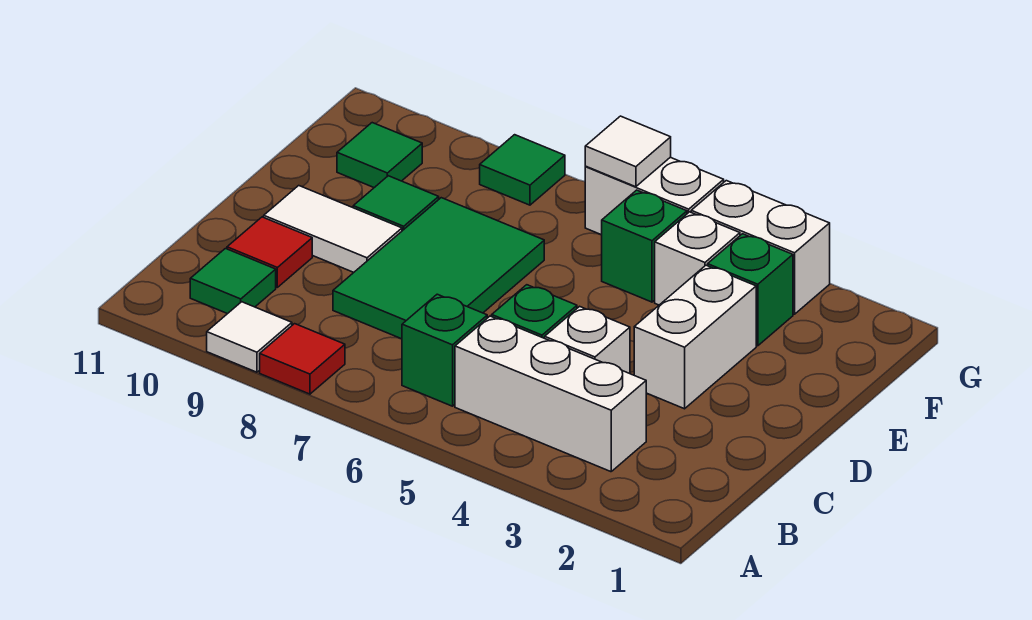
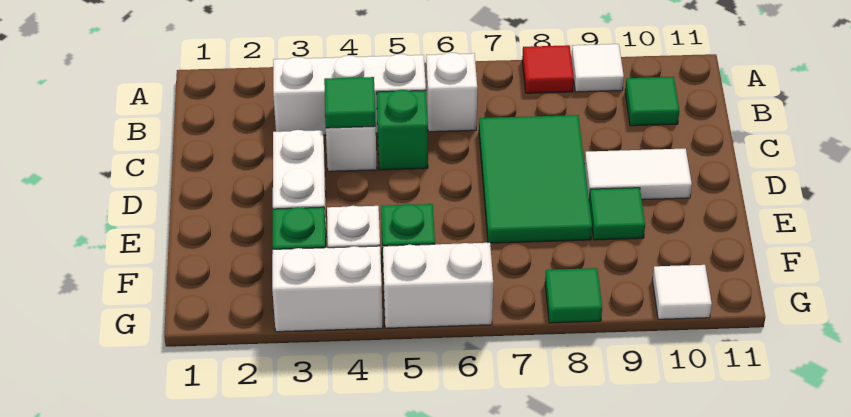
green 1x1 brick [402,294,487,406] -> white 1x1 brick [426,52,477,132]
red 1x1 tile [227,217,312,287] -> none
green 1x1 tile [337,123,422,188] -> green 1x1 tile moved to [324,77,376,128]
white 1x1 tile [585,116,671,187] -> white 1x1 tile moved to [652,265,712,319]

